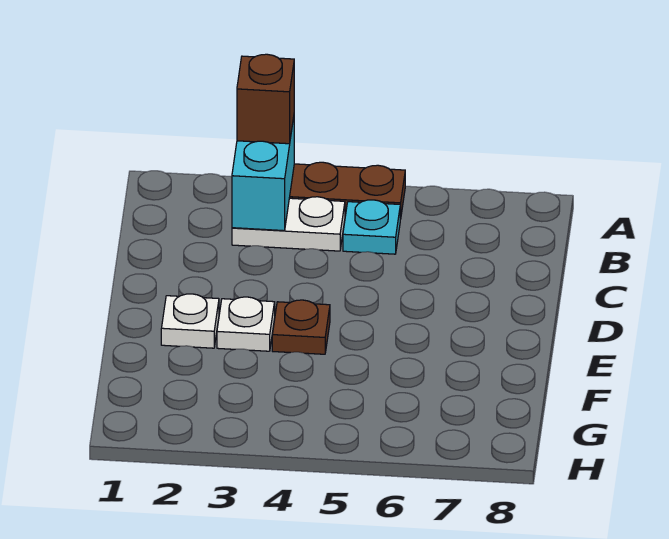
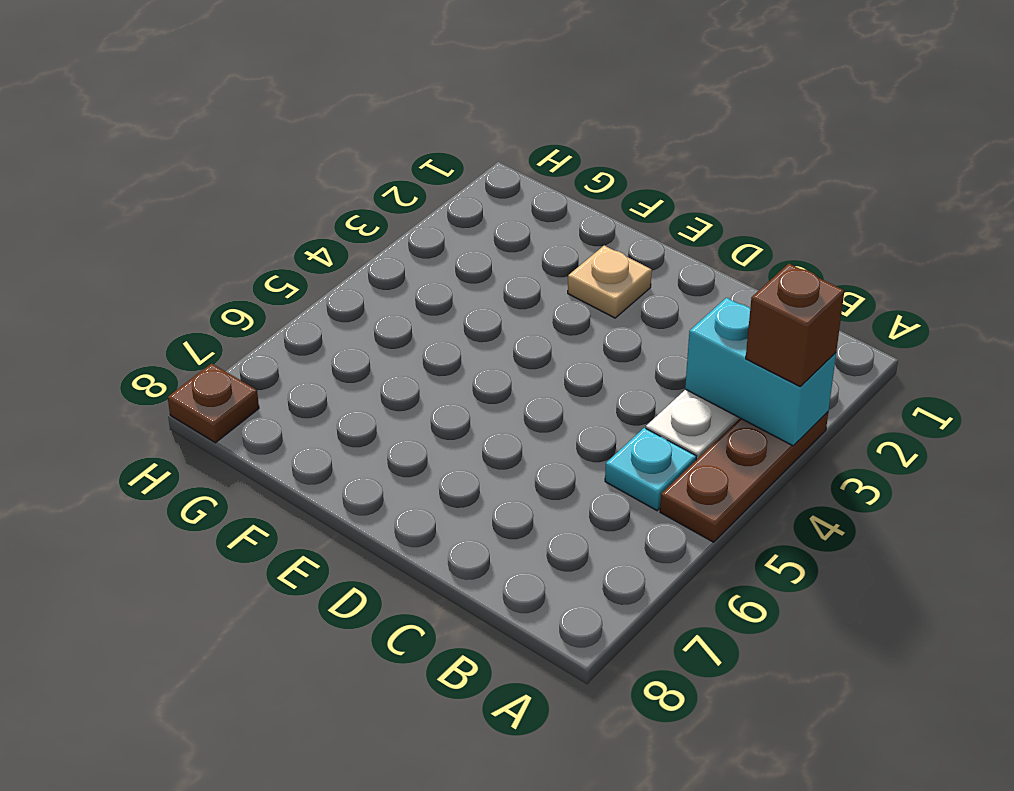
white 1x1 plate [161,294,219,348] -> tan 1x1 plate [568,245,652,318]
white 1x1 plate [217,297,275,351] -> none
brown 1x1 plate [272,300,330,354] -> brown 1x1 plate moved to [168,364,259,443]

